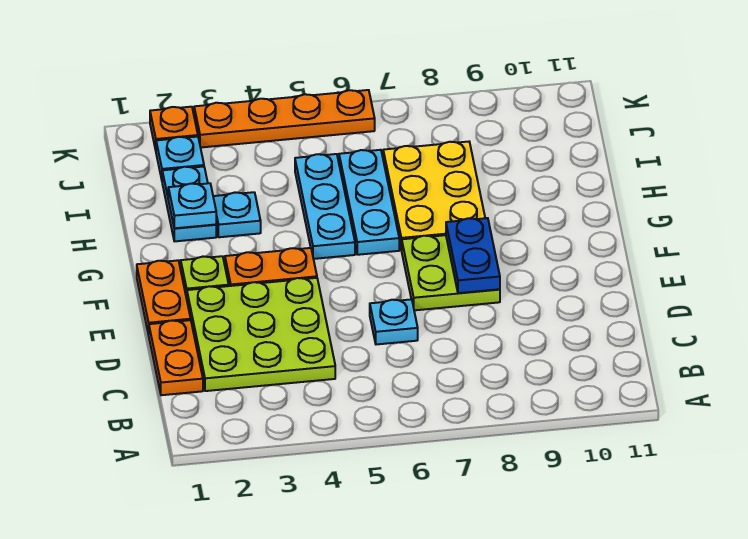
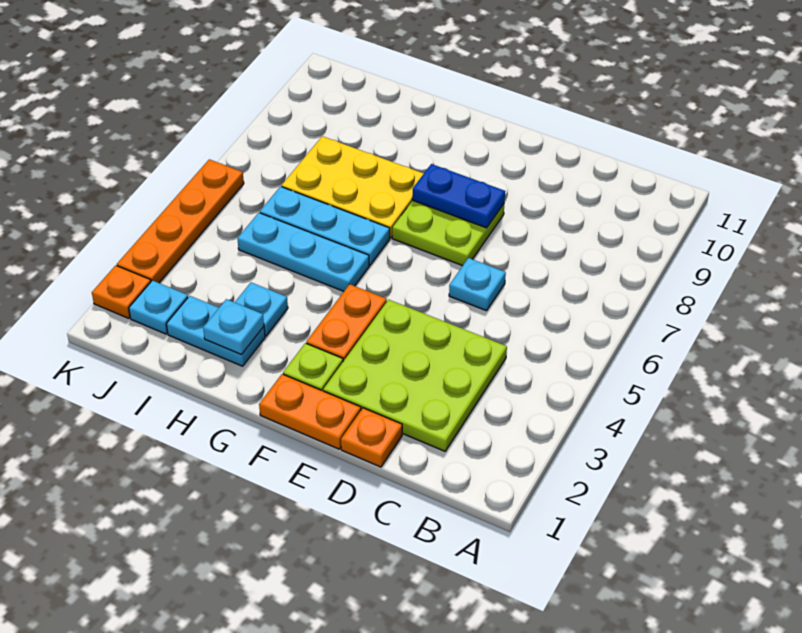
orange 1x2 plate [149,320,203,395] -> orange 1x1 plate [341,408,402,467]

